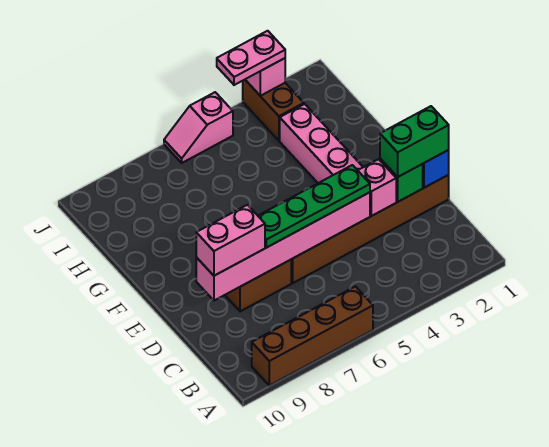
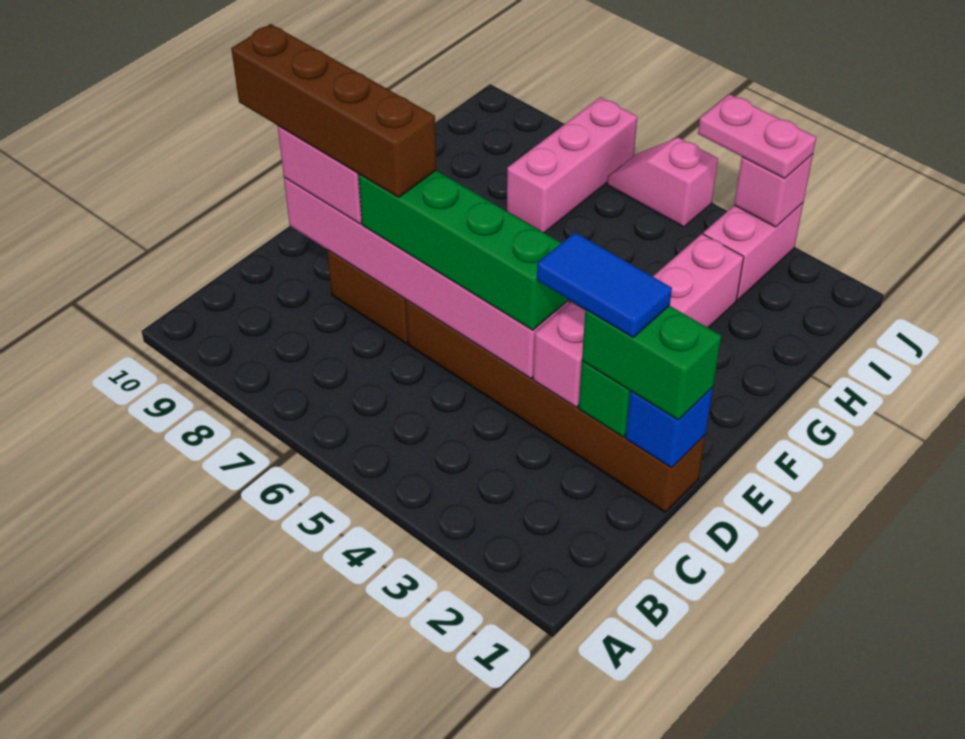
brown 1x4 brick [252,286,373,386] -> brown 1x4 brick moved to [231,24,436,197]
none -> blue 1x2 tile [537,233,672,337]
green 1x4 plate [258,165,370,247] -> green 1x4 brick [358,171,569,330]
none -> pink 1x3 brick [507,97,637,233]
brown 1x2 brick [243,80,304,141] -> pink 1x2 brick [703,203,803,300]

